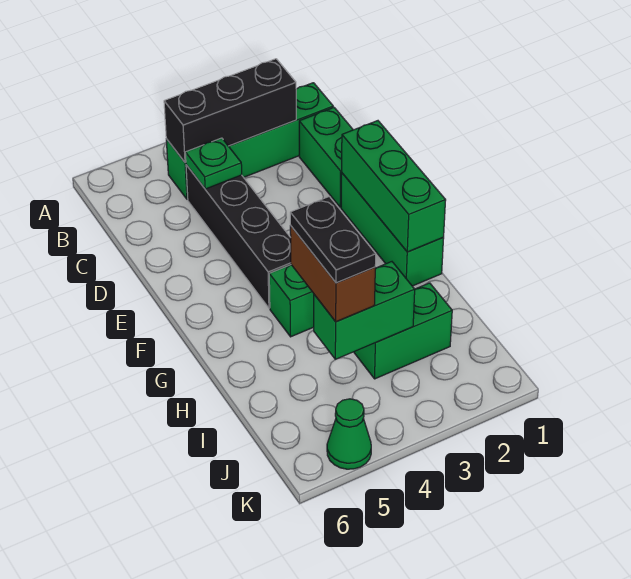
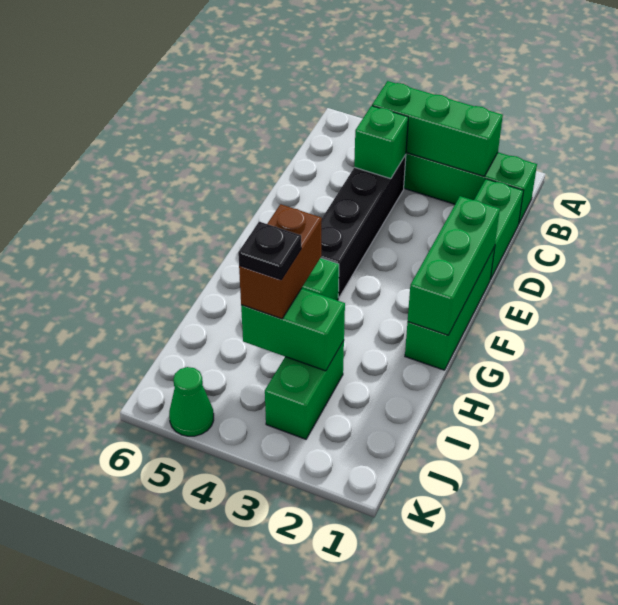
black 1x3 brick [164,59,296,163] -> green 1x3 brick [372,81,503,176]
green 1x1 plate [185,138,242,189] -> green 1x1 brick [354,106,408,179]
black 1x2 plate [290,197,376,283] -> black 1x1 plate [238,222,301,280]
green 1x2 brick [354,283,452,379] -> green 1x2 brick turned to [265,341,344,439]

